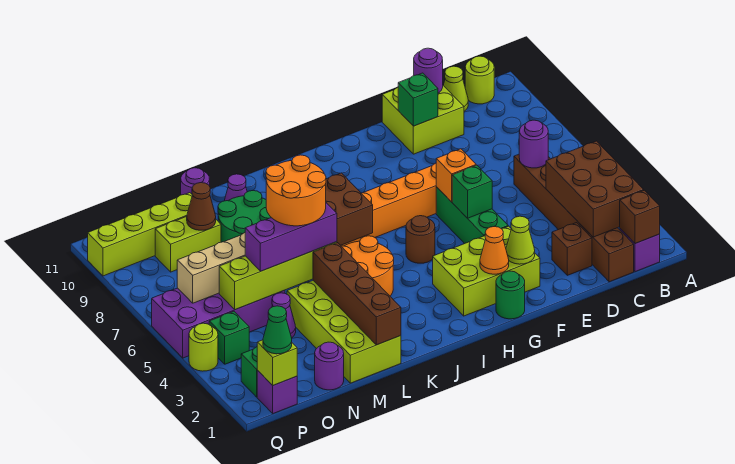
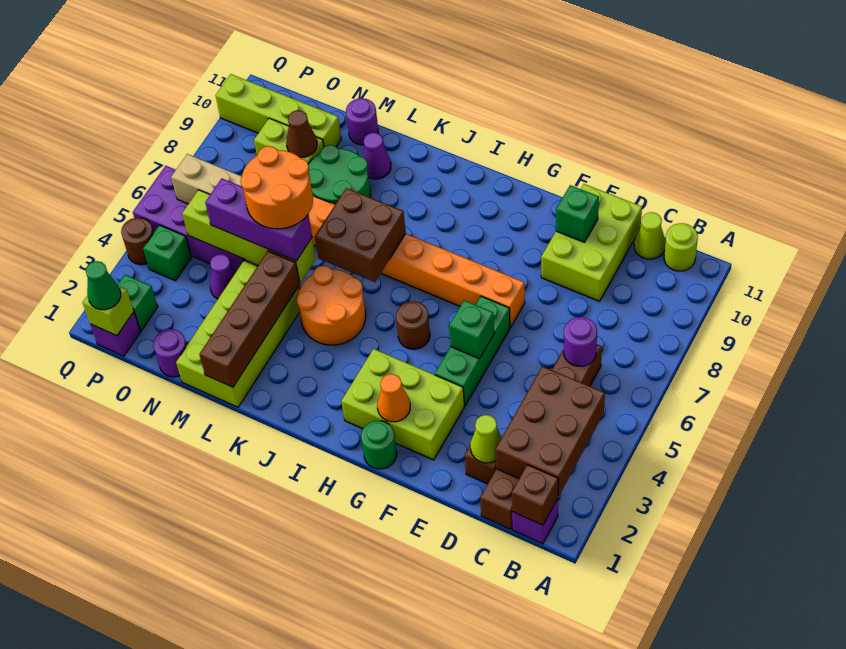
lime 2x2 brick [382,86,464,154] -> lime 2x3 brick [541,184,642,301]
purple 1x1 round brick [414,48,443,93] -> none
lime 1x1 cone [506,216,535,264] -> lime 1x1 cone moved to [470,415,502,463]
orange 1x1 brick [436,149,476,202] -> none
lime 1x1 round brick [189,323,218,371] -> brown 1x1 round brick [121,218,153,265]

